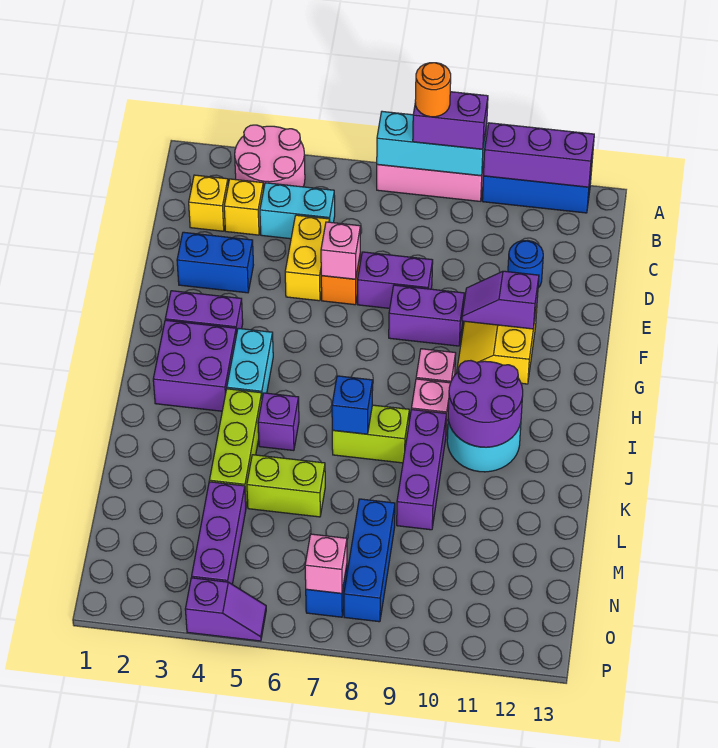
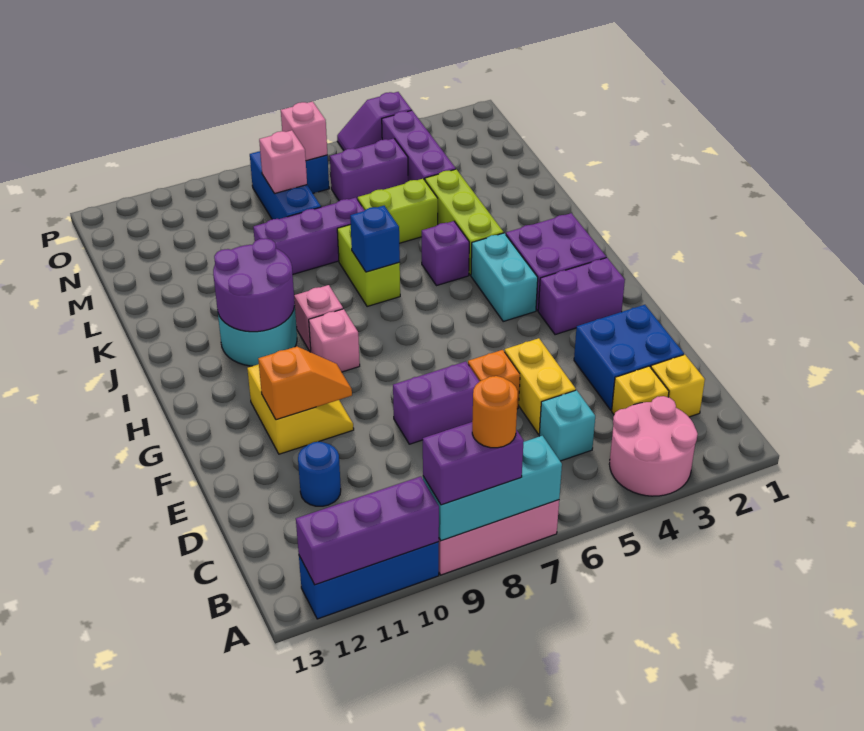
cyan 1x2 brick [260,183,335,239] -> cyan 1x1 brick [539,390,595,461]
blue 1x2 brick [177,232,253,293] -> blue 2x2 brick [574,305,684,410]
pink 1x1 brick [321,222,360,279] -> pink 1x1 brick moved to [259,130,307,194]
purple 1x2 brick [389,285,464,346] -> purple 1x2 brick moved to [330,138,408,201]
purple 1x2 slope [462,271,539,329] -> orange 1x2 slope [258,347,352,420]
lime 1x2 brick [332,405,409,463] -> lime 1x2 brick turned to [337,225,400,307]
purple 1x3 brick [397,410,447,530] -> purple 1x3 brick turned to [253,198,365,274]

